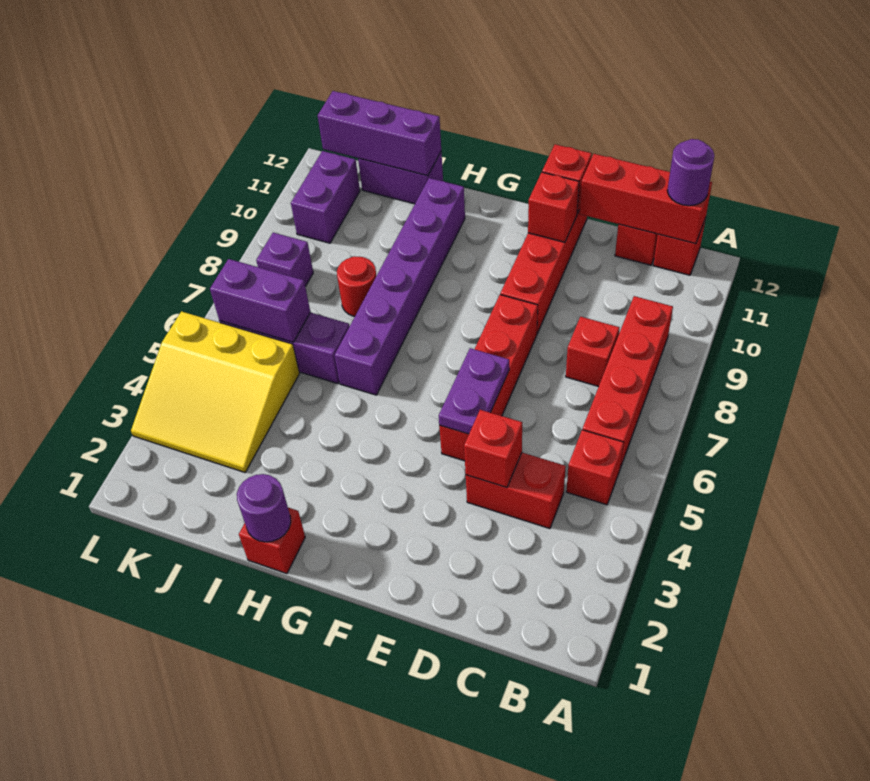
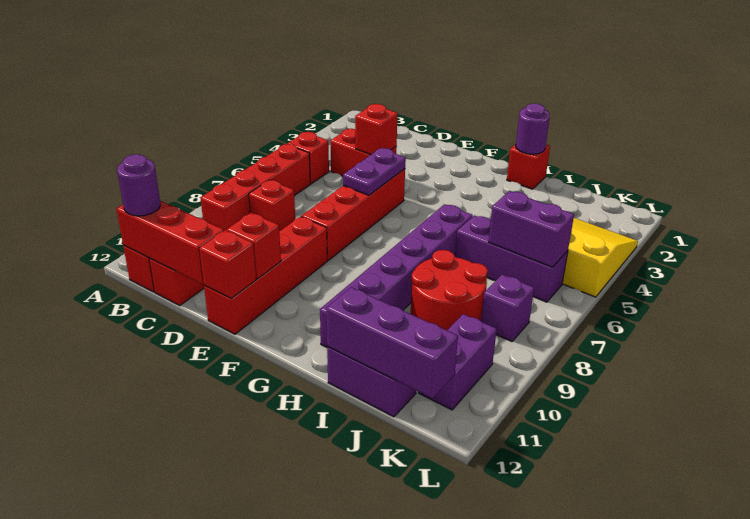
red 1x1 round brick [337,256,376,316] -> red 2x2 round brick [411,250,488,330]

